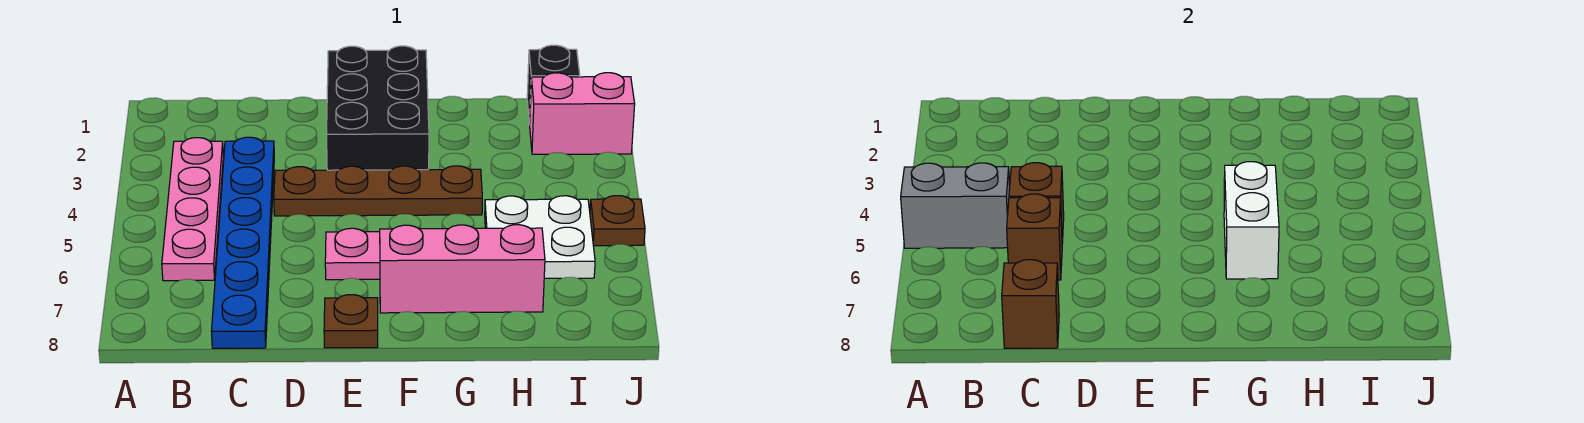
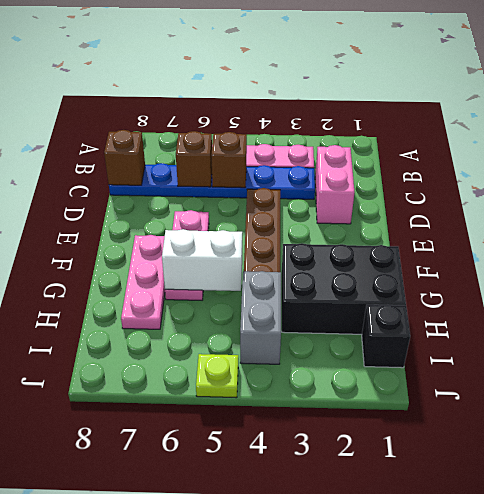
grey 1x2 brick [901,163,1010,248] -> grey 1x2 brick moved to [240,271,281,364]
black 2x3 brick [327,46,429,170] -> black 2x3 brick moved to [282,243,406,334]
brown 1x1 plate [324,295,378,348] -> none
pink 1x3 brick [380,225,545,313] -> pink 1x3 plate [121,235,165,329]
white 2x2 plate [485,196,595,278] -> none
pink 1x2 brick [530,73,635,154] -> pink 1x2 brick moved to [315,145,355,224]
brown 1x1 plate [590,196,645,246] -> lime 1x1 plate [196,354,238,398]

